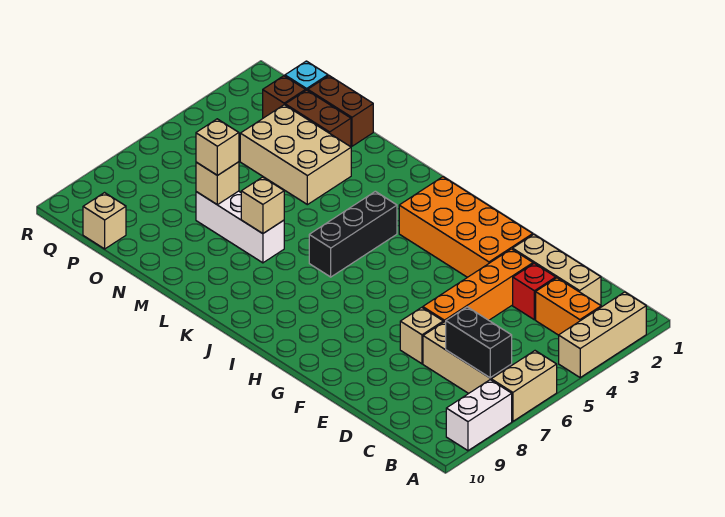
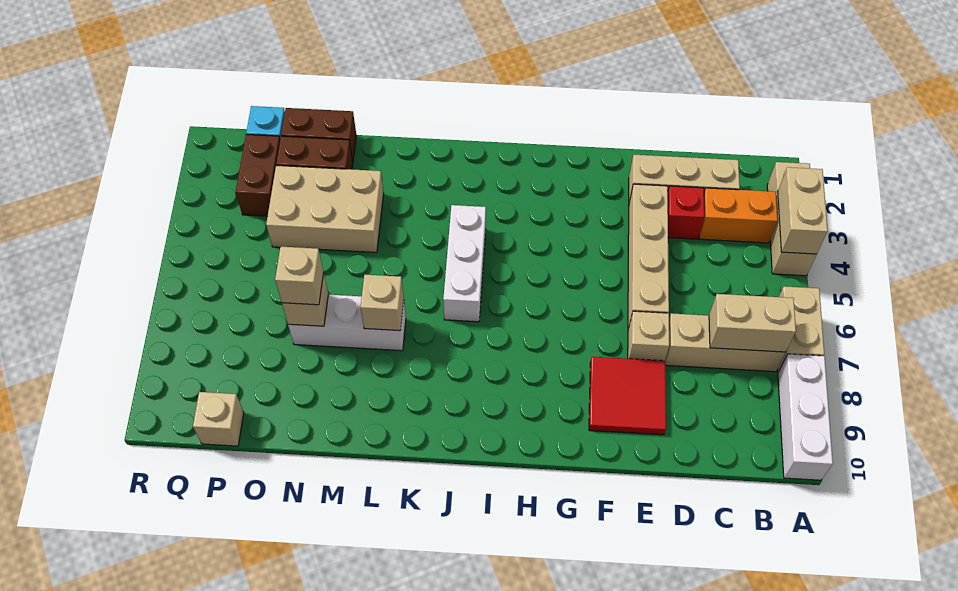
none -> tan 1x2 brick [778,167,828,254]
white 1x2 brick [446,380,512,451] -> white 1x3 brick [778,354,833,480]
black 1x2 brick [446,307,512,378] -> tan 1x2 brick [709,294,796,352]
orange 1x4 brick [423,249,533,322] -> tan 1x4 brick [628,184,669,329]
none -> red 2x2 tile [589,357,666,435]
orange 2x4 brick [399,177,533,277] -> none
black 1x3 brick [309,191,397,277] -> white 1x3 brick [443,205,486,322]
brown 1x1 brick [263,76,306,118] -> brown 1x2 brick [235,134,280,216]

